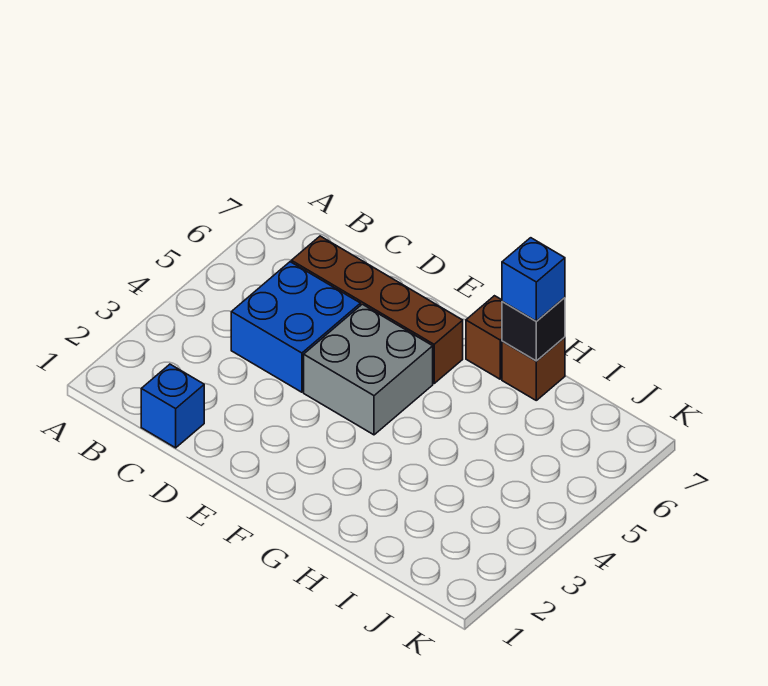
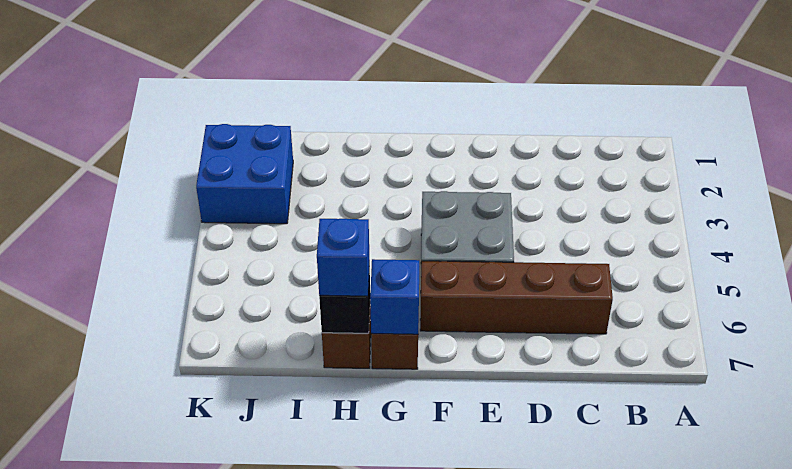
blue 1x1 brick [141,364,204,448] -> blue 1x1 brick moved to [370,259,419,334]
blue 2x2 brick [231,262,361,392] -> blue 2x2 brick moved to [196,124,293,224]

